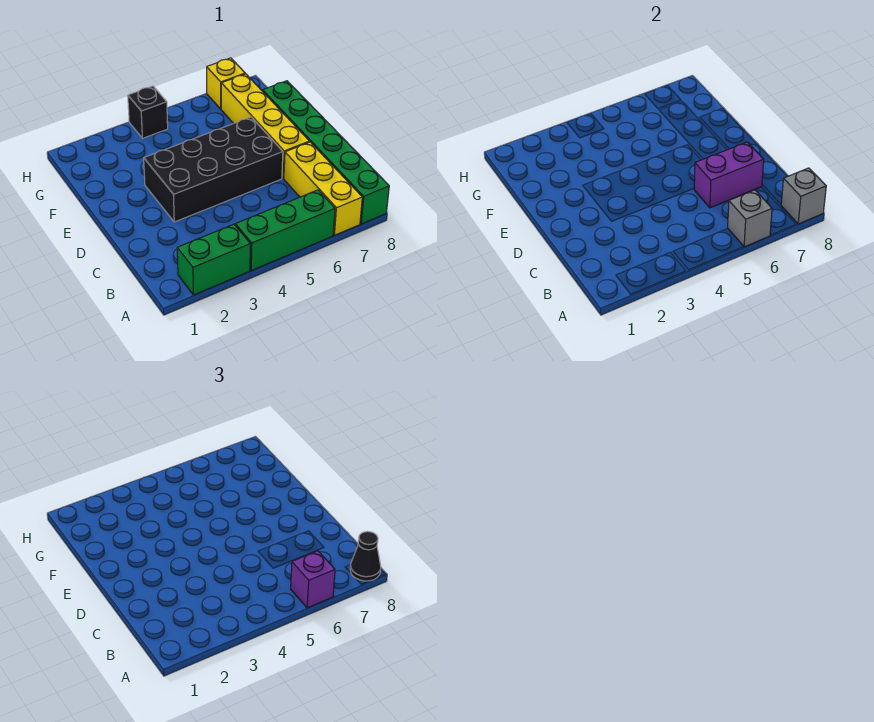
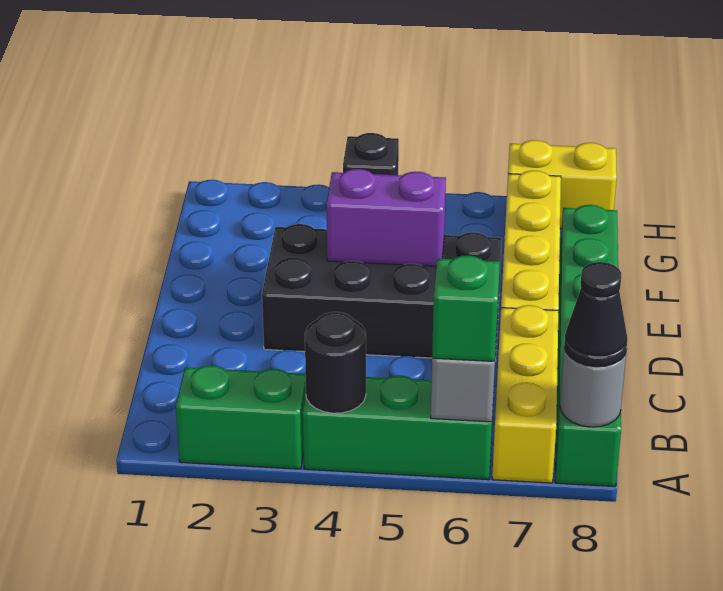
none -> black 1x1 round brick [305,312,366,413]
purple 1x1 brick [291,551,335,608] -> green 1x1 brick [432,255,500,361]
grey 1x1 brick [781,168,826,224] -> grey 1x1 round brick [560,347,626,427]
purple 1x2 brick [694,142,764,208] -> purple 1x2 brick moved to [326,169,446,266]
yellow 1x1 brick [207,58,245,109] -> yellow 1x2 brick [508,140,617,229]

